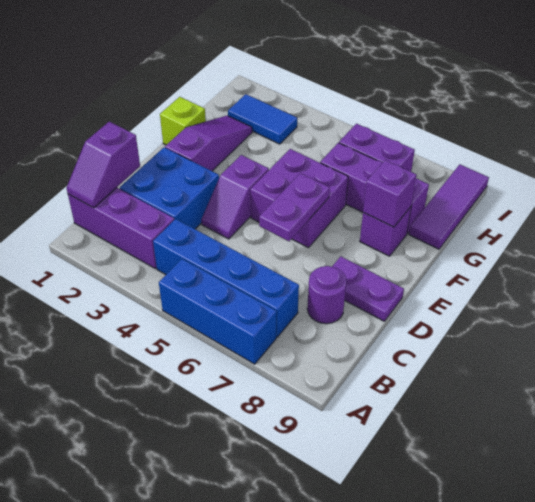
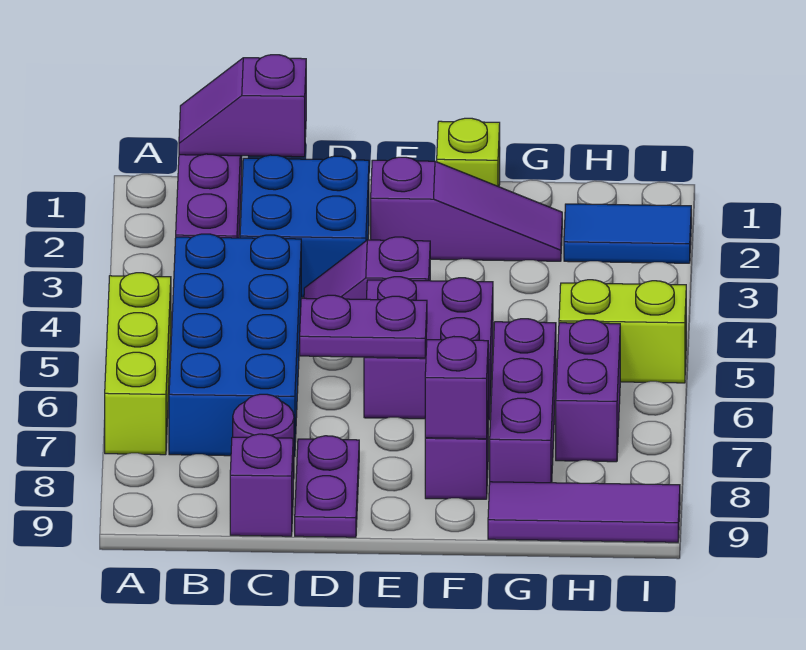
blue 1x3 brick [159,259,277,364] -> lime 1x3 brick [105,273,171,455]
blue 1x4 brick [153,219,299,337] -> blue 2x4 brick [169,234,301,457]
none -> purple 1x1 brick [230,434,293,536]
blue 1x2 tile [228,94,297,144] -> blue 1x2 tile turned to [564,204,691,263]
none -> lime 1x2 brick [559,280,686,383]

